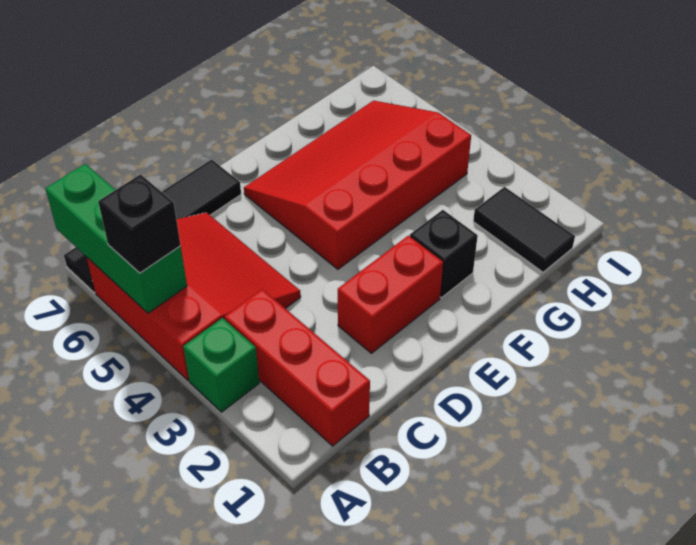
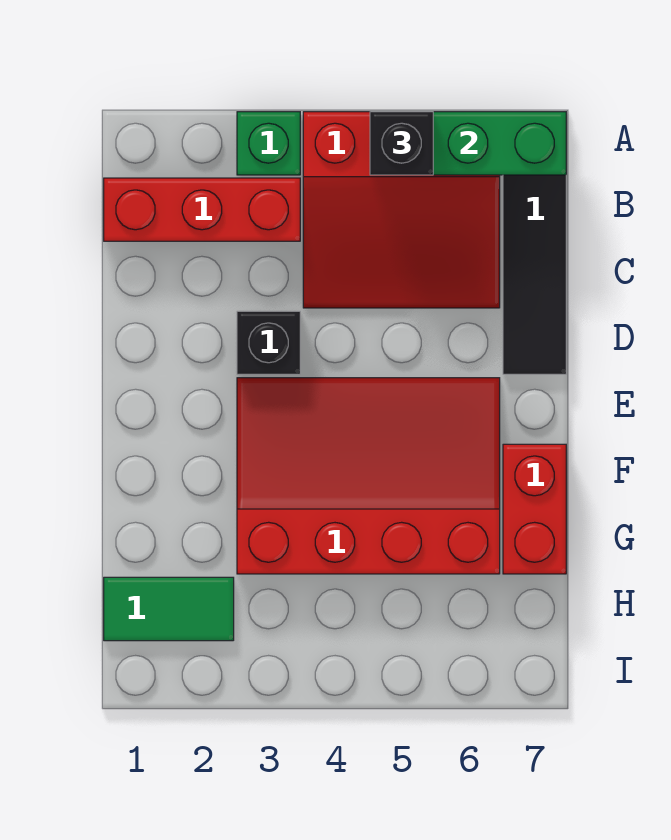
red 1x2 brick [338,236,443,353] -> red 1x2 brick moved to [503,444,566,574]
red 3x4 slope [244,101,471,269] -> red 3x4 slope turned to [237,378,500,574]
black 1x1 brick [410,210,478,298] -> black 1x1 brick moved to [237,311,300,374]
black 1x2 tile [473,187,575,272] -> green 1x2 tile [104,577,234,641]

